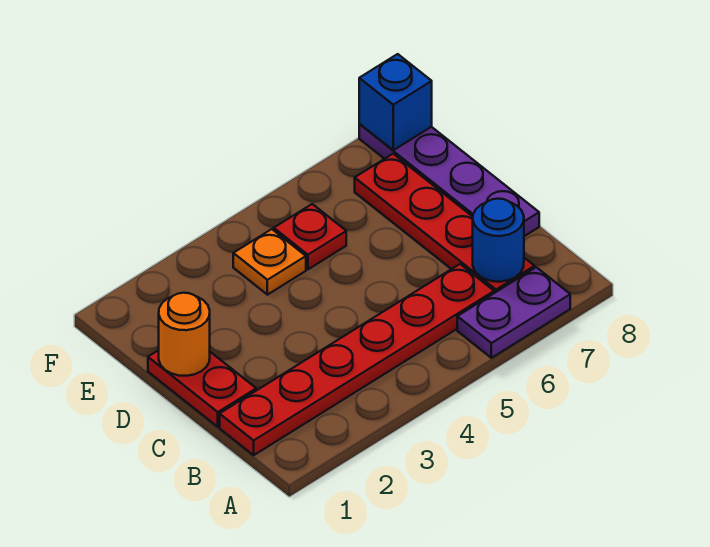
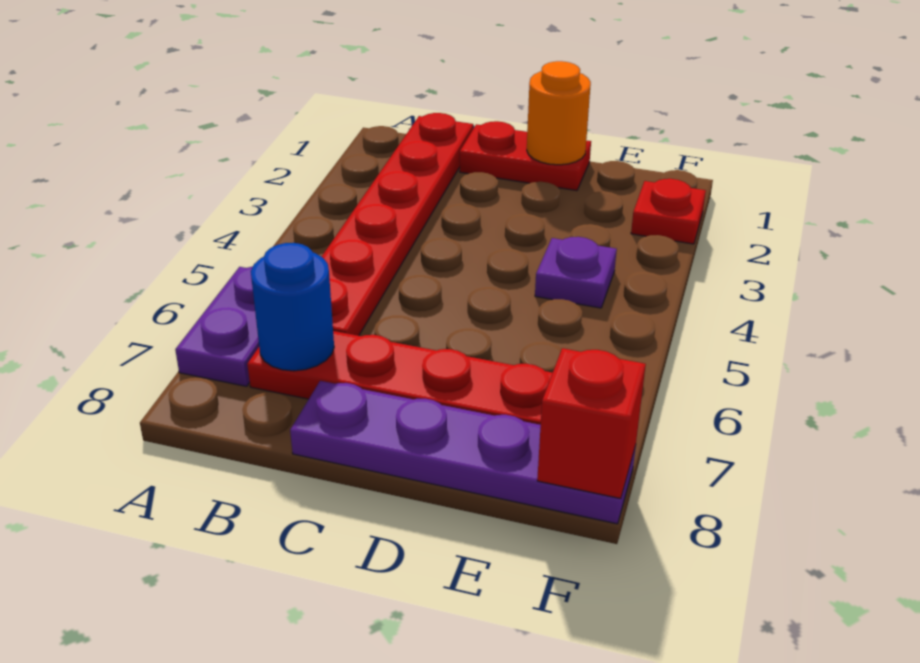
orange 1x1 plate [233,229,306,295] -> purple 1x1 plate [535,237,617,308]
red 1x1 plate [274,204,346,269] -> red 1x1 plate moved to [631,179,706,244]
blue 1x1 brick [359,54,432,150] -> red 1x1 brick [537,348,646,498]

